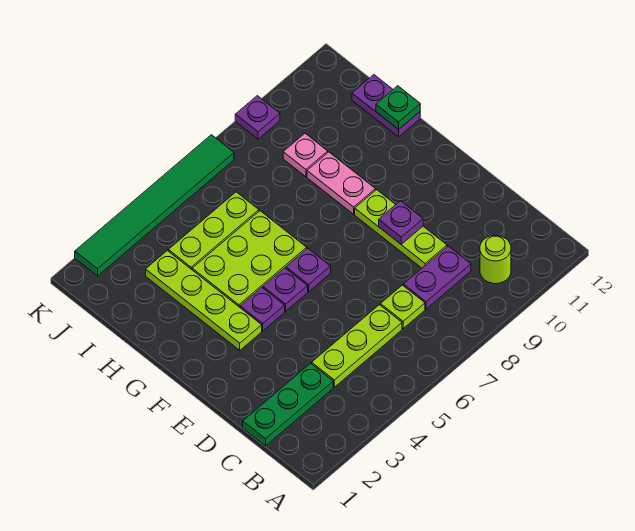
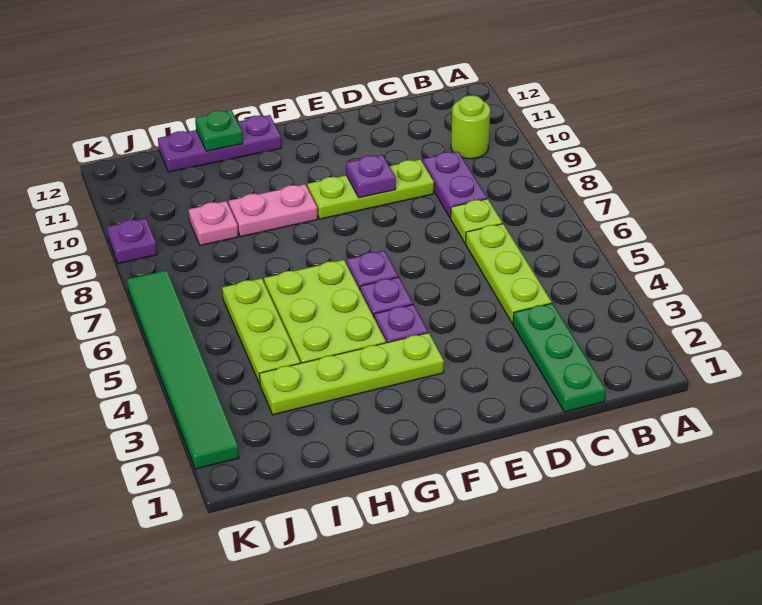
purple 1x2 plate [352,75,420,137] -> purple 1x3 plate [158,115,281,172]

